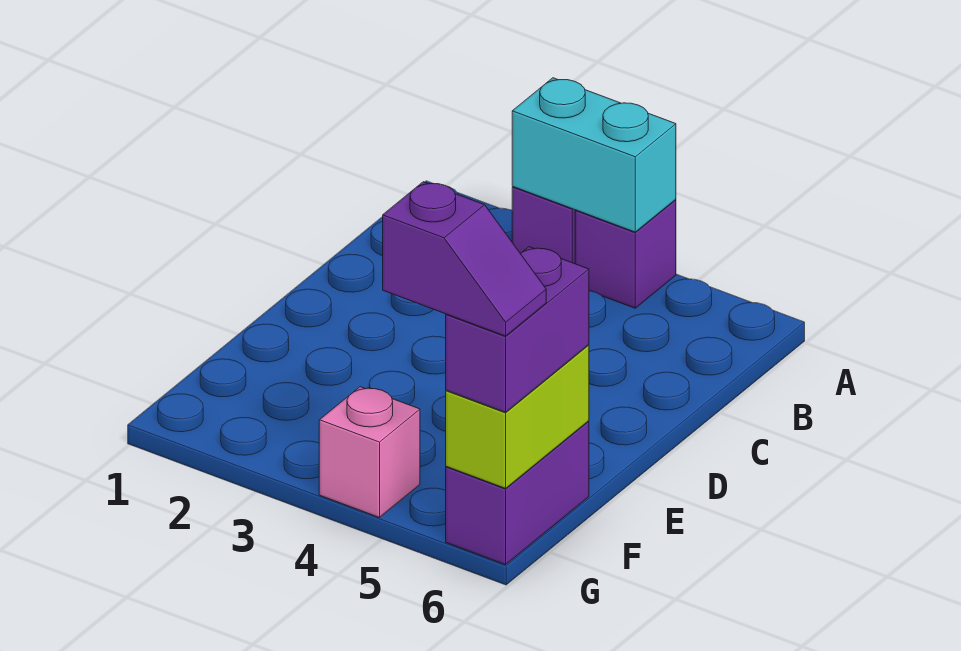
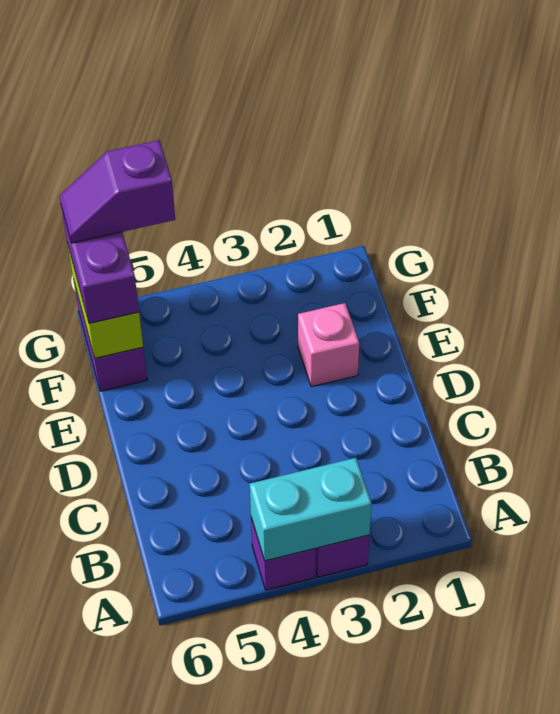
pink 1x1 brick [319,387,420,518] -> pink 1x1 brick moved to [298,303,359,387]

